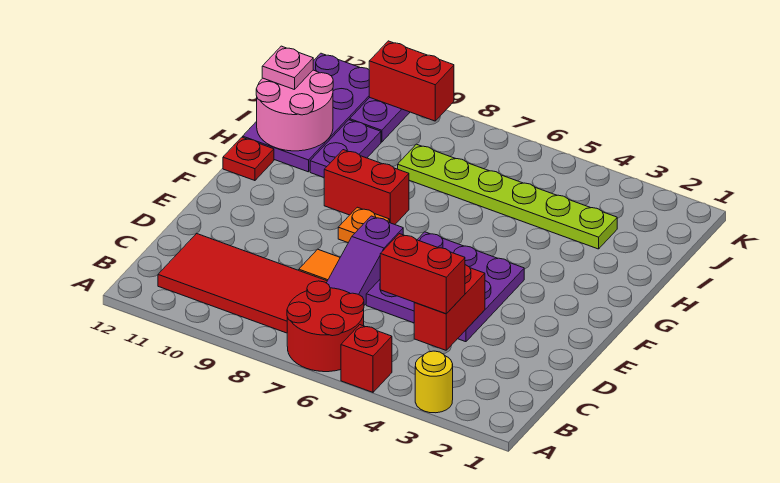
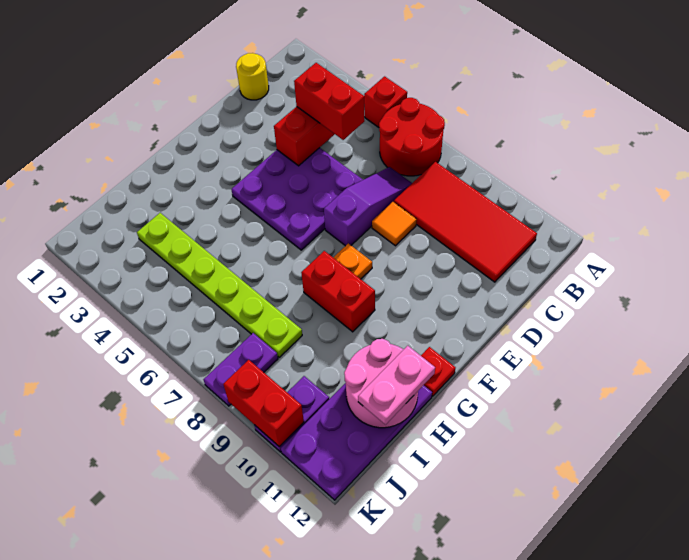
yellow 1x1 round brick [415,351,453,413] -> yellow 1x1 round brick moved to [236,53,269,100]
purple 1x2 plate [310,120,381,177] -> purple 1x2 plate moved to [203,333,278,406]
pink 1x1 plate [262,46,313,90] -> pink 1x2 plate [358,346,435,425]

